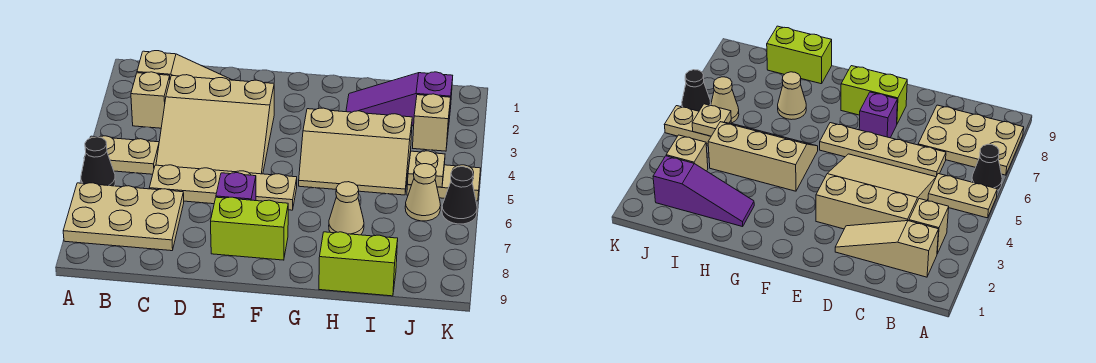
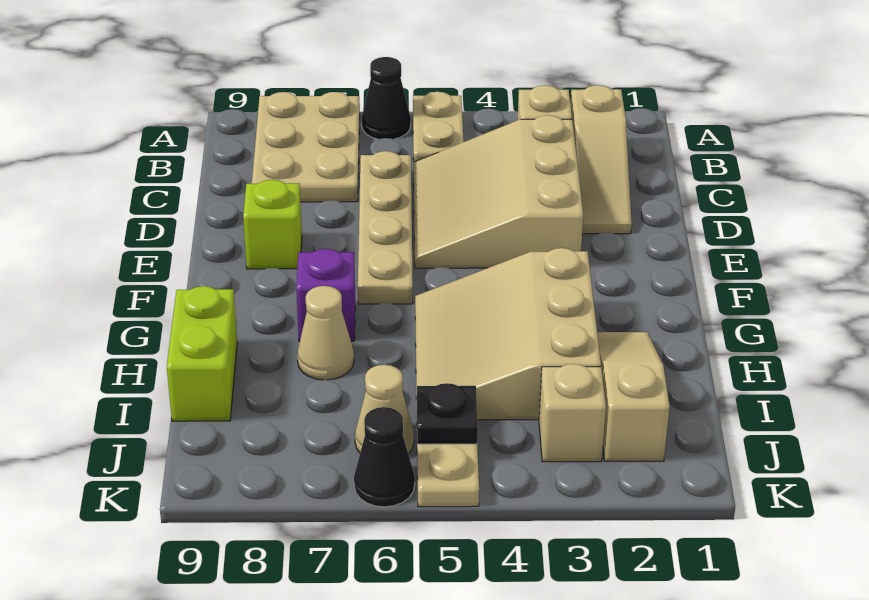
purple 1x1 brick [216,173,256,201] -> purple 1x1 brick moved to [296,249,355,341]
lime 1x2 brick [211,197,288,260] -> lime 1x1 brick [243,180,302,269]
tan 2x3 slope [299,108,412,195] -> tan 3x3 slope [415,248,601,420]
purple 1x3 slope [346,72,453,126] -> tan 1x3 slope [597,332,670,461]
tan 1x1 plate [408,151,445,187] -> black 1x1 plate [417,383,478,444]

